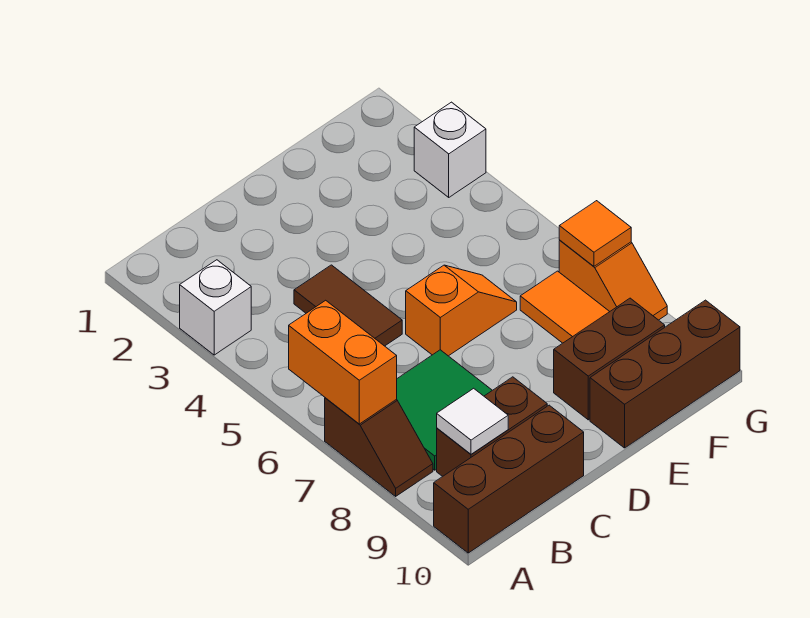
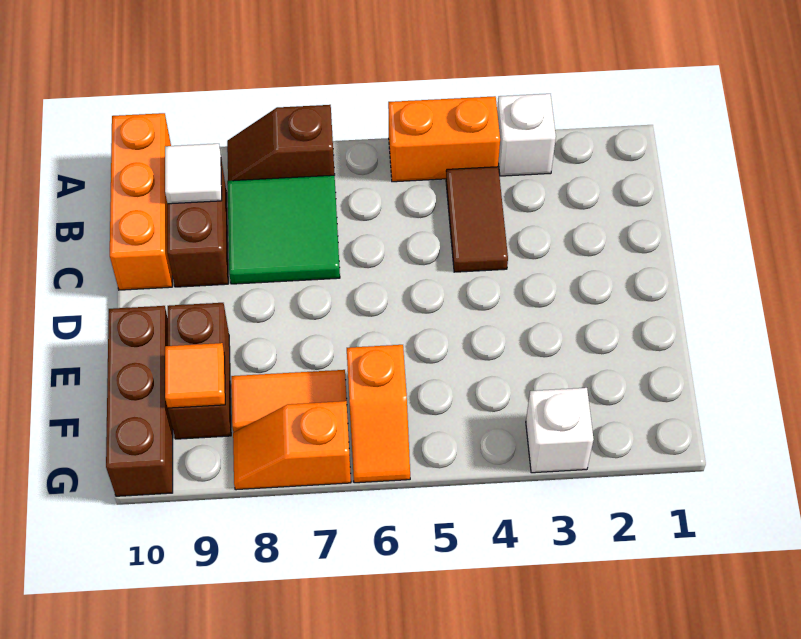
orange 1x2 brick [289,300,397,424] -> orange 1x2 brick moved to [388,96,500,182]
brown 1x3 brick [434,405,584,553] -> orange 1x3 brick [110,113,172,290]
brown 1x2 tile [294,265,402,346] -> brown 1x2 tile turned to [446,167,508,272]
orange 1x2 slope [406,265,517,356] -> orange 1x2 slope moved to [347,345,410,483]
orange 1x1 tile [559,201,631,266] -> orange 1x1 tile moved to [165,343,225,408]

